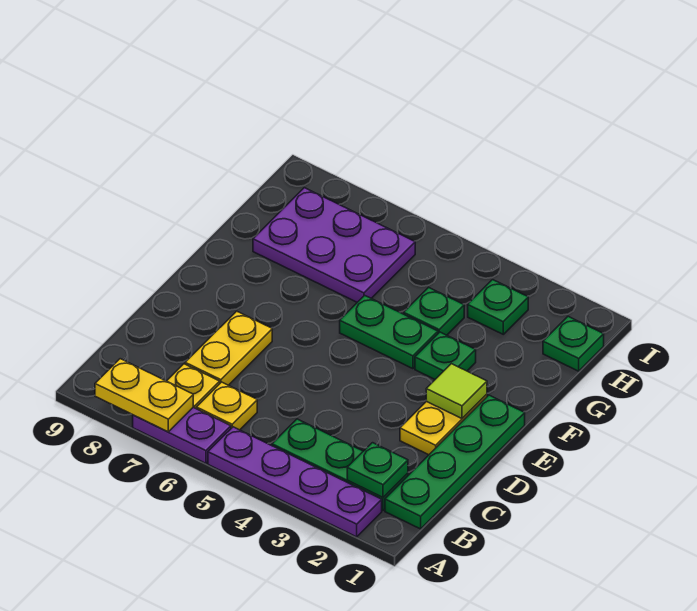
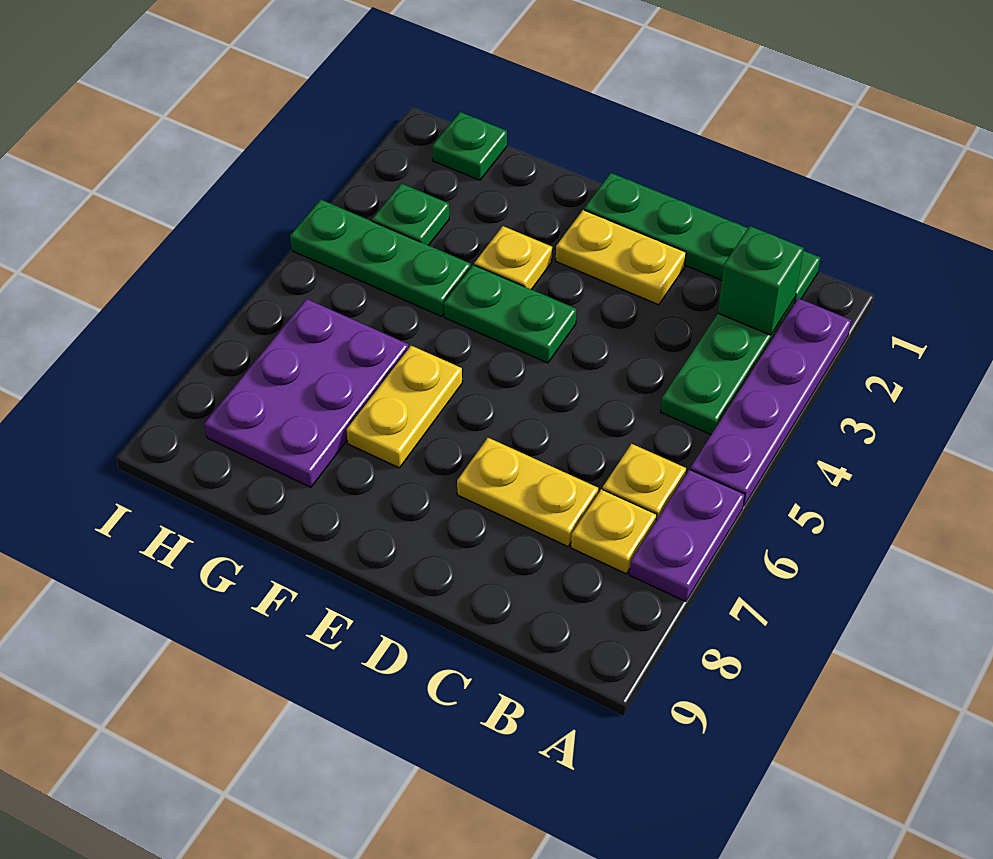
yellow 1x2 plate [95,359,193,432] -> yellow 1x2 plate moved to [347,346,462,468]
green 1x1 plate [347,443,408,498] -> green 1x1 brick [718,226,804,335]
lime 1x1 tile [426,364,487,419] -> none
green 1x1 plate [415,332,476,379] -> yellow 1x1 plate [474,226,552,289]
green 1x2 plate [340,295,438,369] -> green 1x2 plate turned to [444,265,576,363]
green 1x1 plate [404,287,464,335] -> green 1x3 plate [290,199,471,316]

